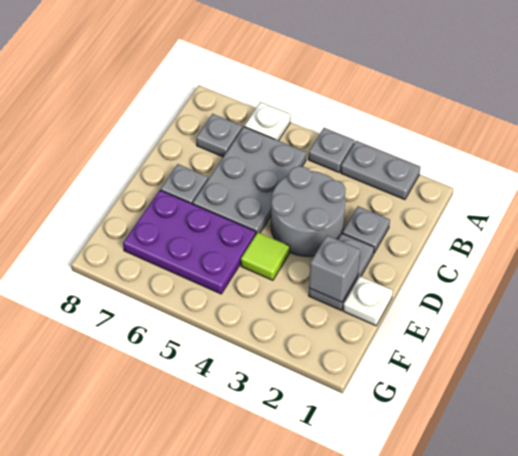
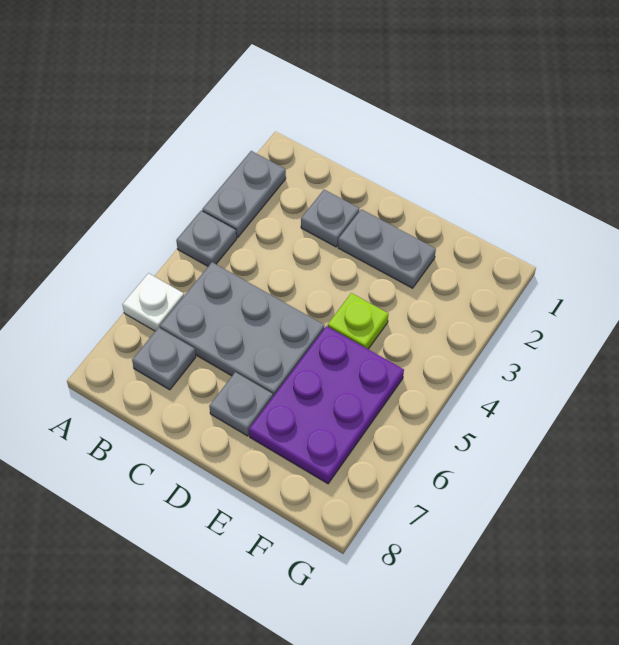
grey 2x2 round brick [271,166,346,256] -> none
white 1x1 plate [343,276,393,326] -> none
grey 1x1 brick [309,235,361,302] -> none
lime 1x1 tile [241,232,290,280] -> lime 1x1 plate [328,293,388,349]

